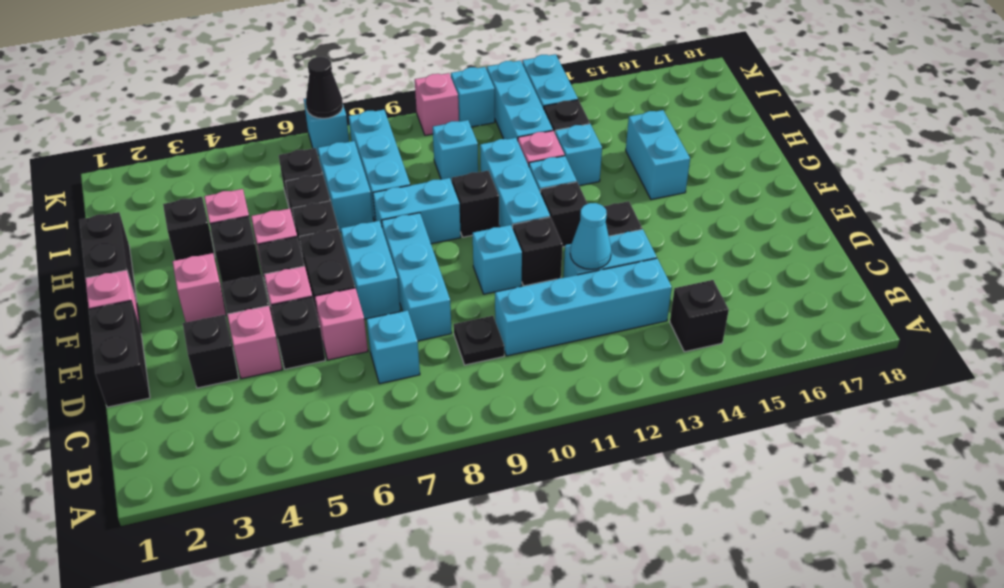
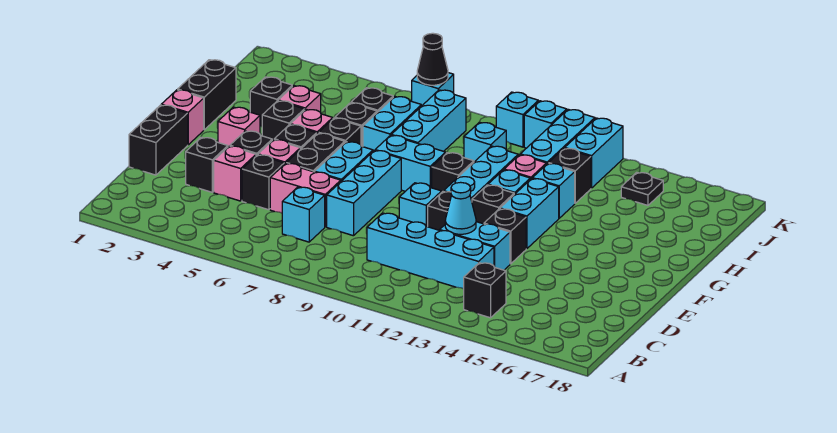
black 1x1 plate [454,316,504,365] -> black 1x1 plate moved to [621,172,663,205]
pink 1x1 brick [315,288,368,360] -> pink 1x2 brick [270,163,341,227]
cyan 1x2 brick [626,110,690,200] -> cyan 1x2 brick moved to [500,179,559,249]
pink 1x1 brick [415,73,459,135] -> cyan 1x1 brick [496,92,538,147]

